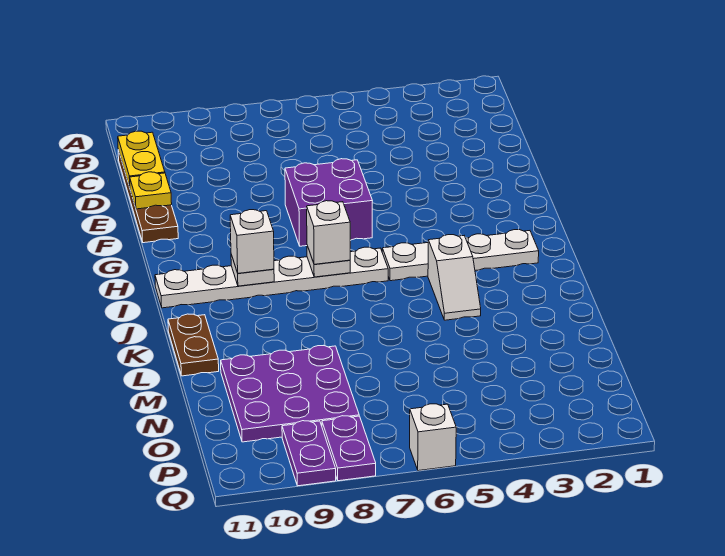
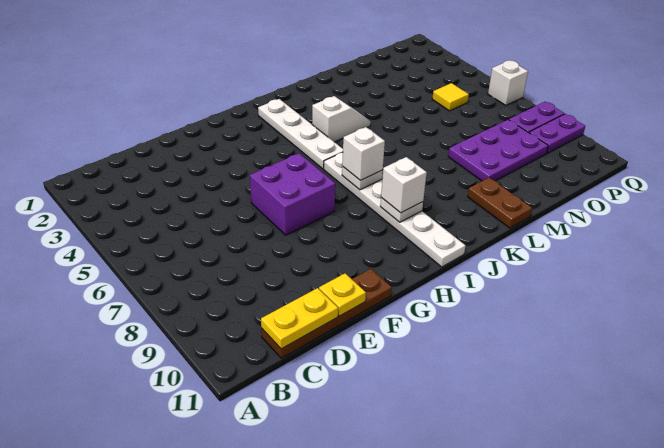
brown 1x2 plate [168,314,219,376] -> brown 1x2 plate turned to [468,178,532,228]
purple 3x3 plate [221,346,359,442] -> purple 2x3 plate [448,120,548,181]
none -> yellow 1x1 tile [432,83,469,111]

